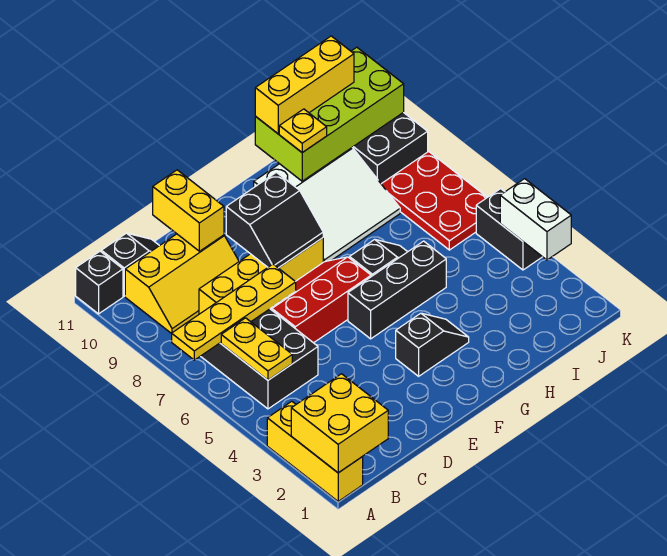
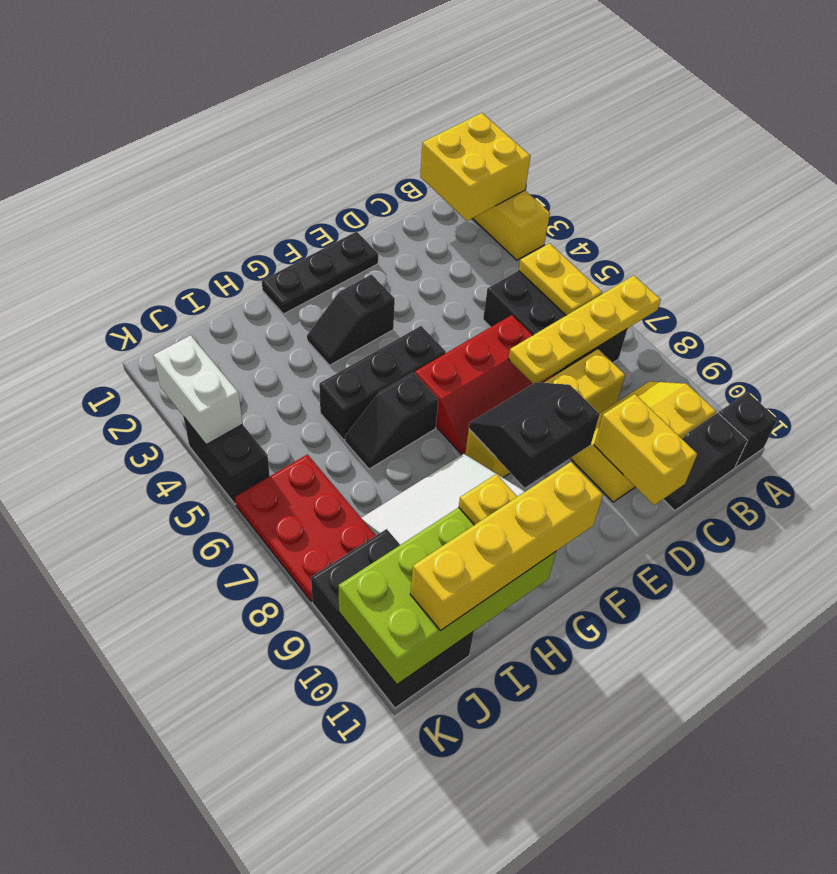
none -> black 1x3 plate [262,232,378,314]
yellow 1x3 brick [255,36,354,134] -> yellow 1x4 brick [410,462,603,630]

